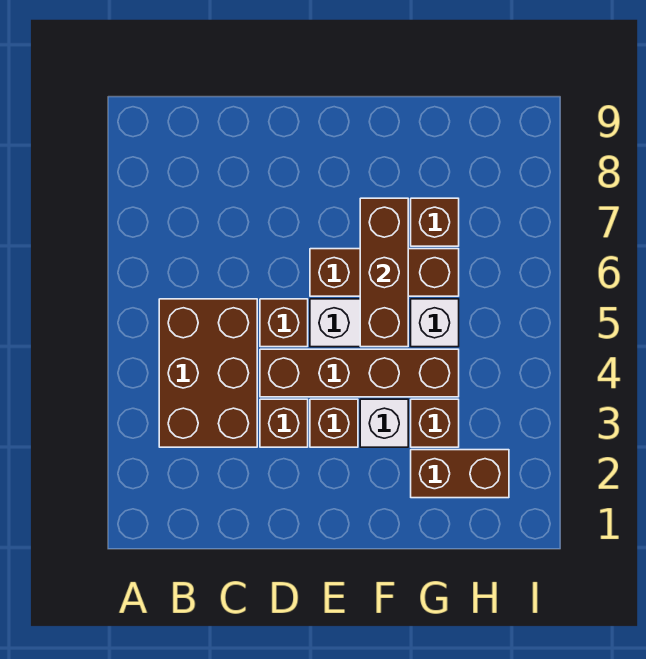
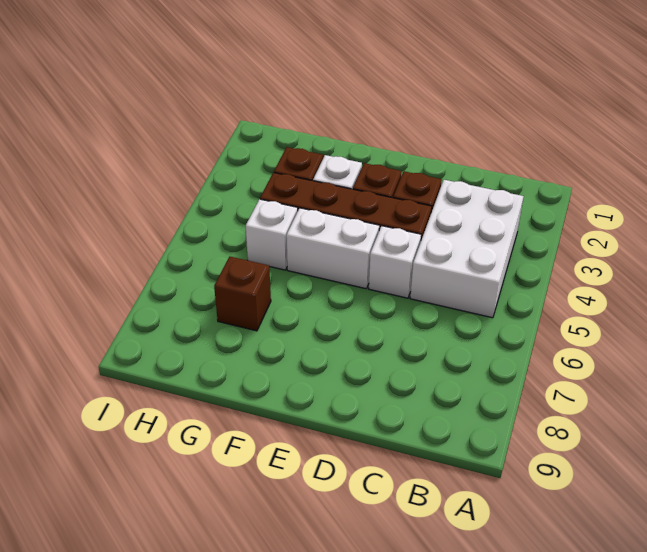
brown 2x3 brick [159,299,257,447] -> white 2x3 brick [410,180,524,318]
brown 1x1 brick [260,299,308,347] -> white 1x1 brick [369,226,421,298]
brown 1x3 brick [310,249,459,296] -> none
brown 1x3 brick [360,198,408,347] -> none
brown 1x2 brick [411,450,509,498] -> none

